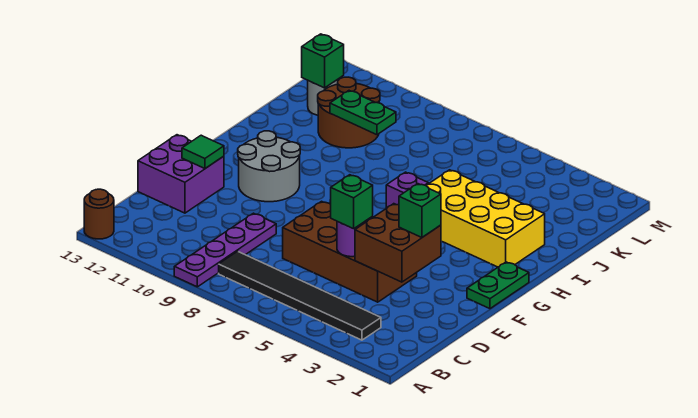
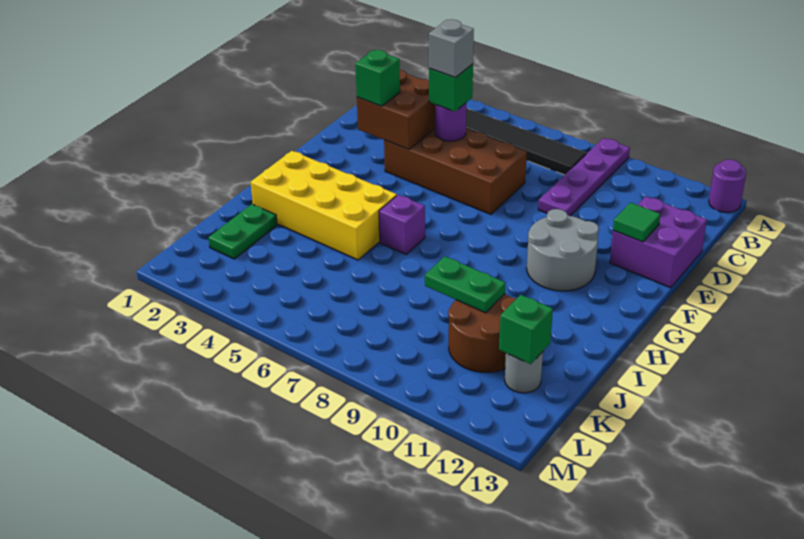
brown 1x1 round brick [84,189,114,239] -> purple 1x1 round brick [709,159,746,213]
none -> grey 1x1 brick [429,20,474,77]
green 1x2 plate [467,262,529,309] -> green 1x2 plate moved to [208,204,277,259]

